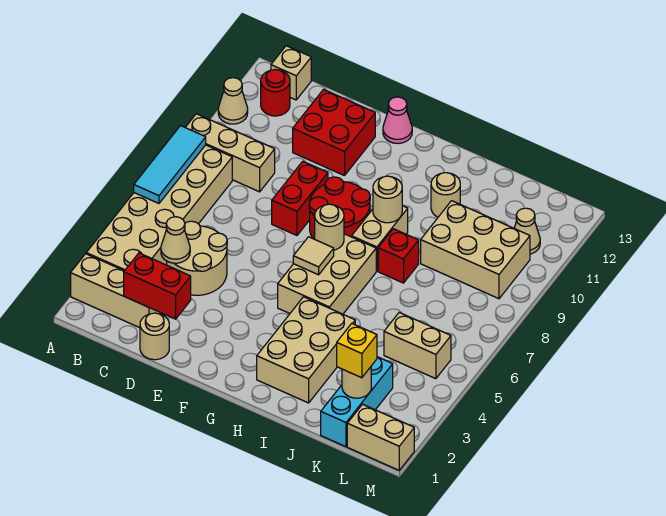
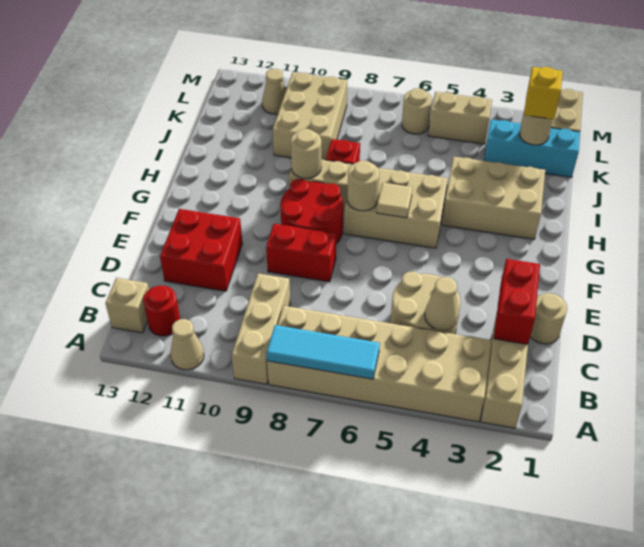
pink 1x1 cone [383,97,412,144] -> none
tan 1x1 round brick [431,173,460,217] -> tan 1x1 round brick moved to [402,88,432,134]
tan 1x2 brick [384,313,451,379] -> tan 1x2 brick turned to [428,92,492,144]

